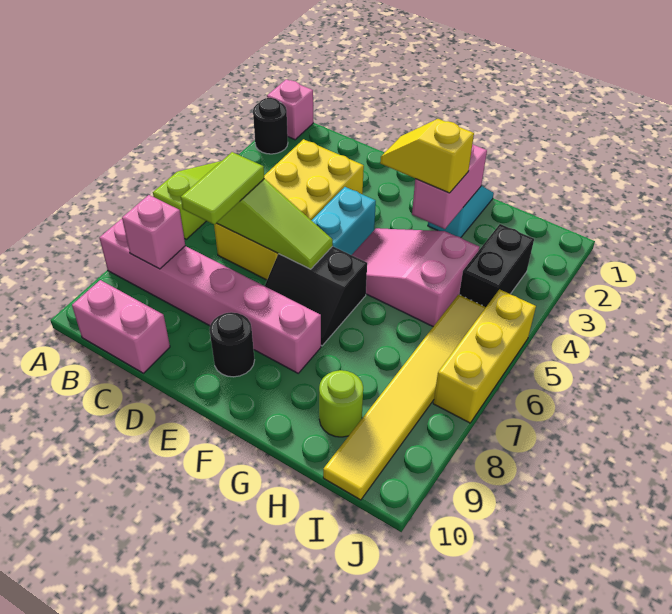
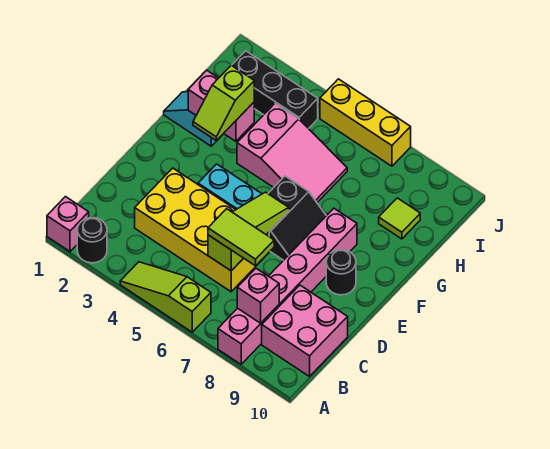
pink 1x2 brick [72,280,170,373] -> pink 2x2 brick [262,285,348,377]
yellow 1x2 slope [380,119,474,193] -> lime 1x2 slope [193,65,254,140]
pink 2x3 slope [352,228,479,326] -> pink 2x3 slope turned to [237,103,347,202]
lime 1x1 round brick [319,370,363,437] -> lime 1x1 tile [379,198,420,239]
black 1x2 brick [459,224,534,307] -> black 1x3 brick [232,51,318,129]
yellow 1x6 tile [323,295,486,500] -> none

